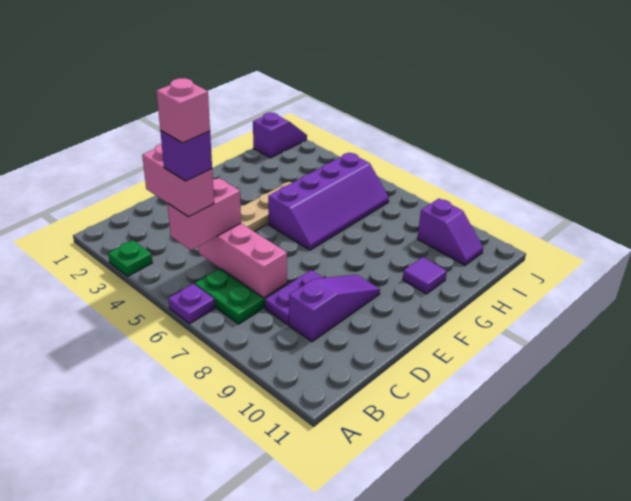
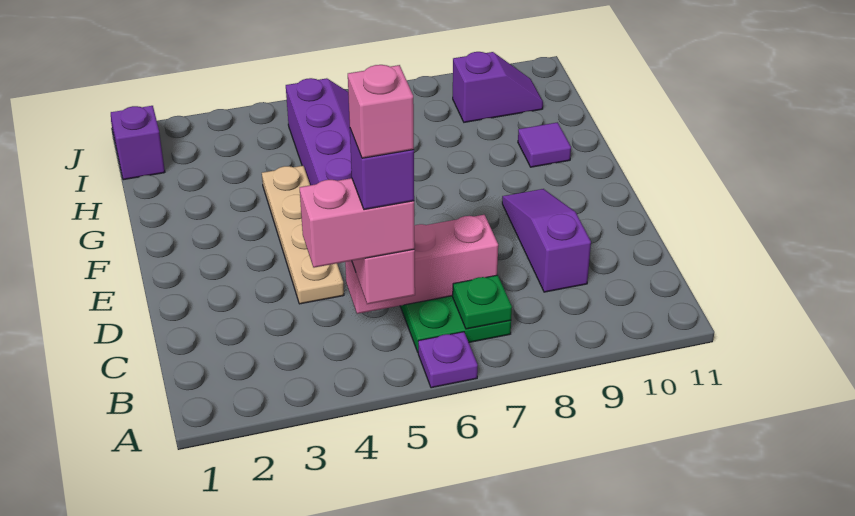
green 1x1 plate [108,240,153,276] -> green 1x1 plate moved to [453,275,512,329]
purple 1x2 plate [265,270,323,324] -> none

